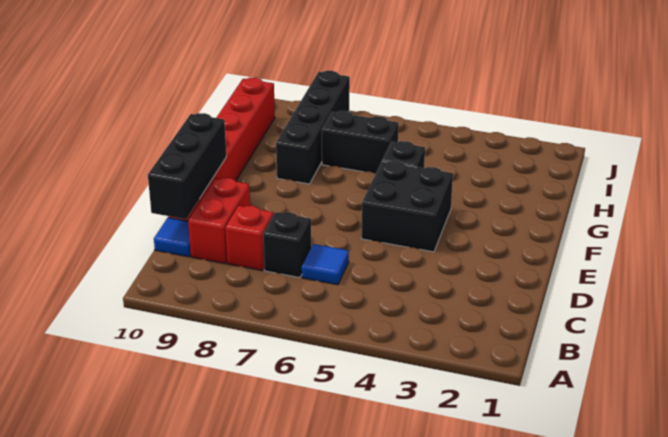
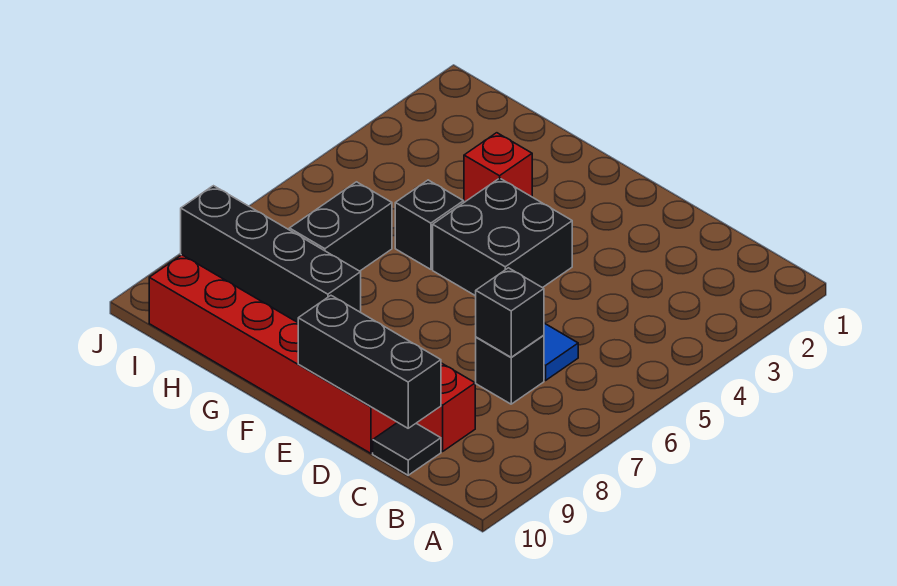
none -> black 1x1 brick [476,268,544,357]
red 1x1 brick [225,206,274,271] -> red 1x1 brick moved to [464,133,532,202]
blue 1x1 tile [154,218,191,257] -> black 1x1 tile [373,423,441,475]

